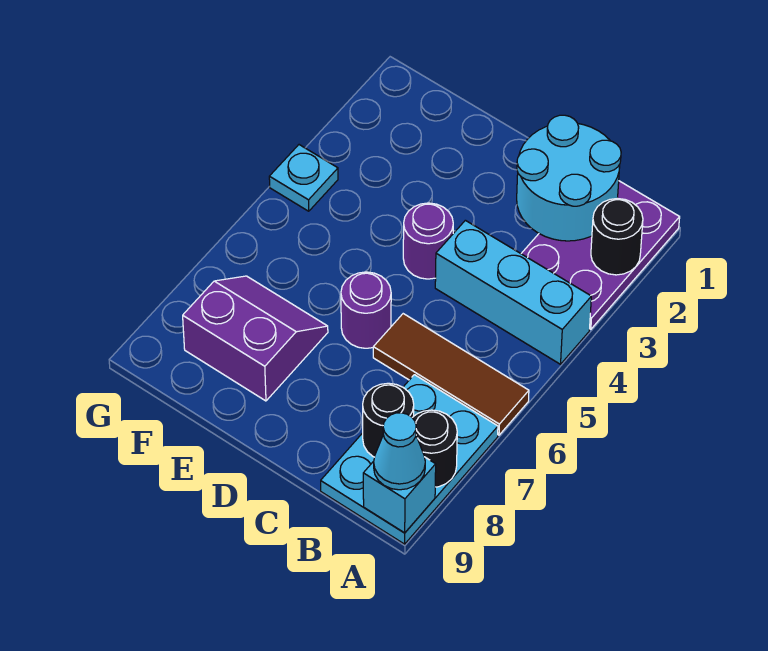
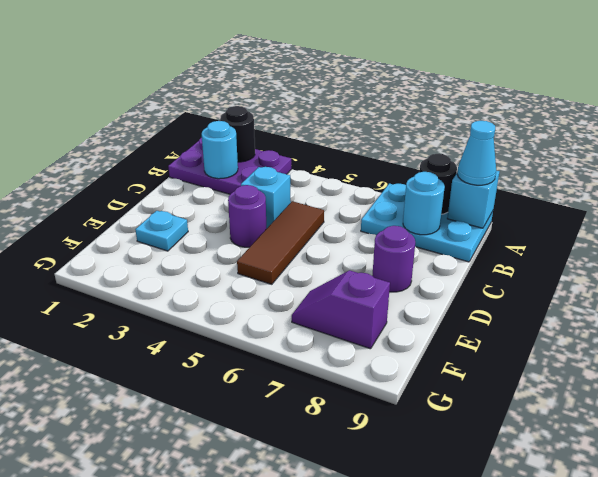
cyan 1x3 brick [435,220,591,364] -> cyan 1x1 brick [241,167,291,228]
brown 1x3 tile [373,314,529,435] -> brown 1x3 tile moved to [237,201,324,284]
cyan 2x2 round brick [517,115,621,241] -> cyan 1x1 round brick [202,121,238,179]
black 1x1 round brick [363,383,414,457] -> cyan 1x1 round brick [403,172,445,235]
purple 1x1 round brick [341,272,391,348] -> purple 1x1 round brick moved to [372,226,415,292]
purple 2x2 slope [183,276,328,401] -> purple 1x2 slope [292,270,390,349]
cyan 1x1 plate [269,145,338,211] -> cyan 1x1 plate moved to [135,211,188,251]

